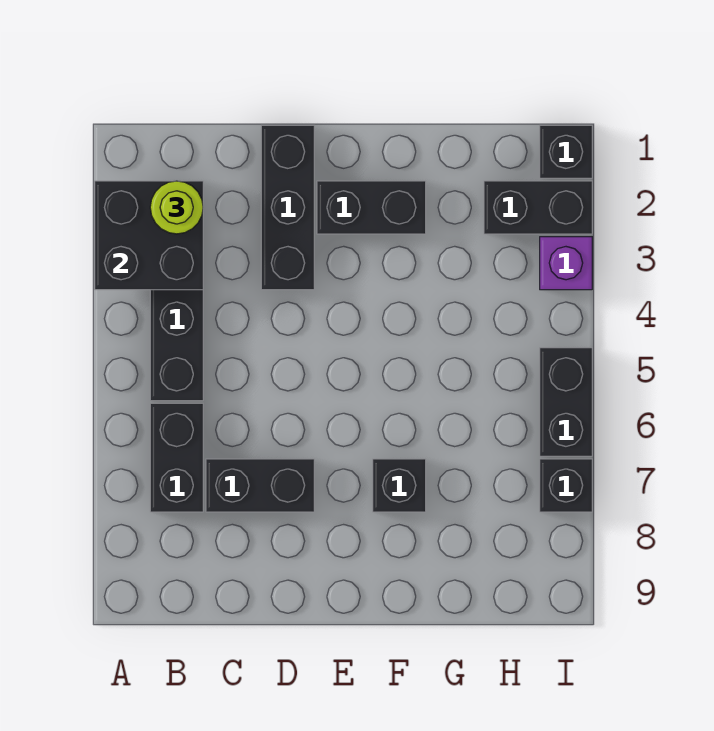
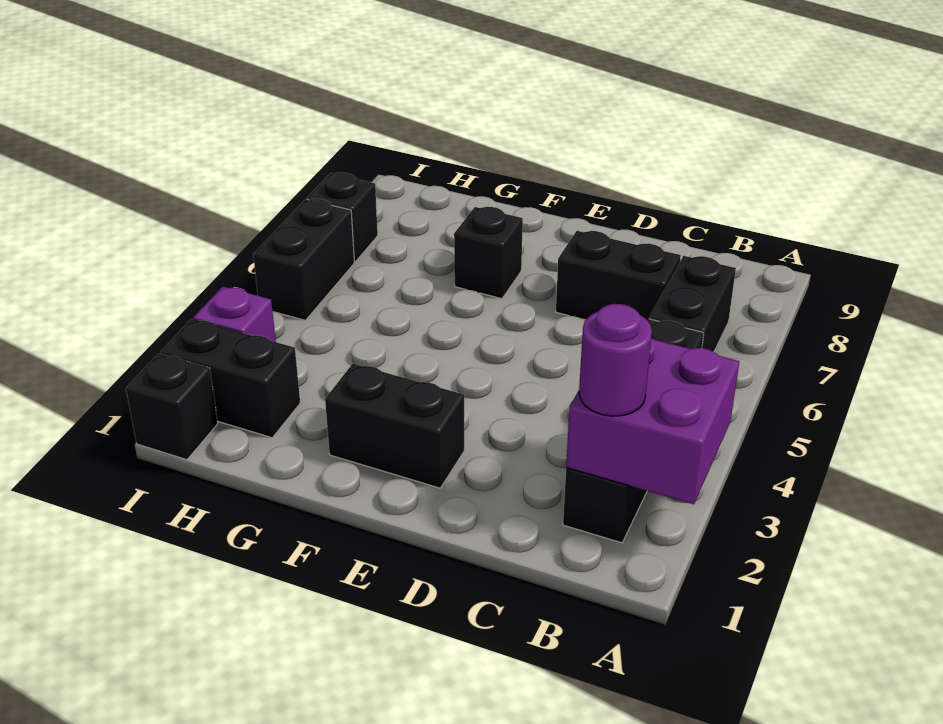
black 2x2 brick [95,181,203,290] -> purple 2x2 brick [566,338,739,504]
lime 1x1 round brick [150,181,203,234] -> purple 1x1 round brick [579,304,652,416]
black 1x3 brick [261,125,314,290] -> none

